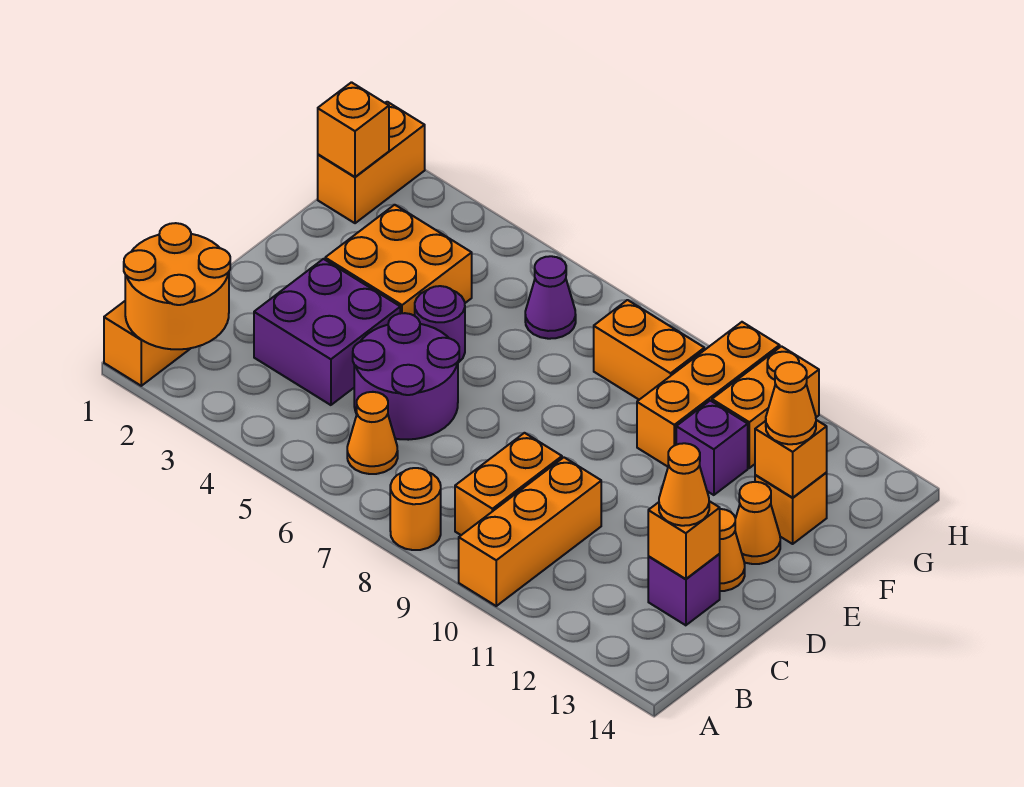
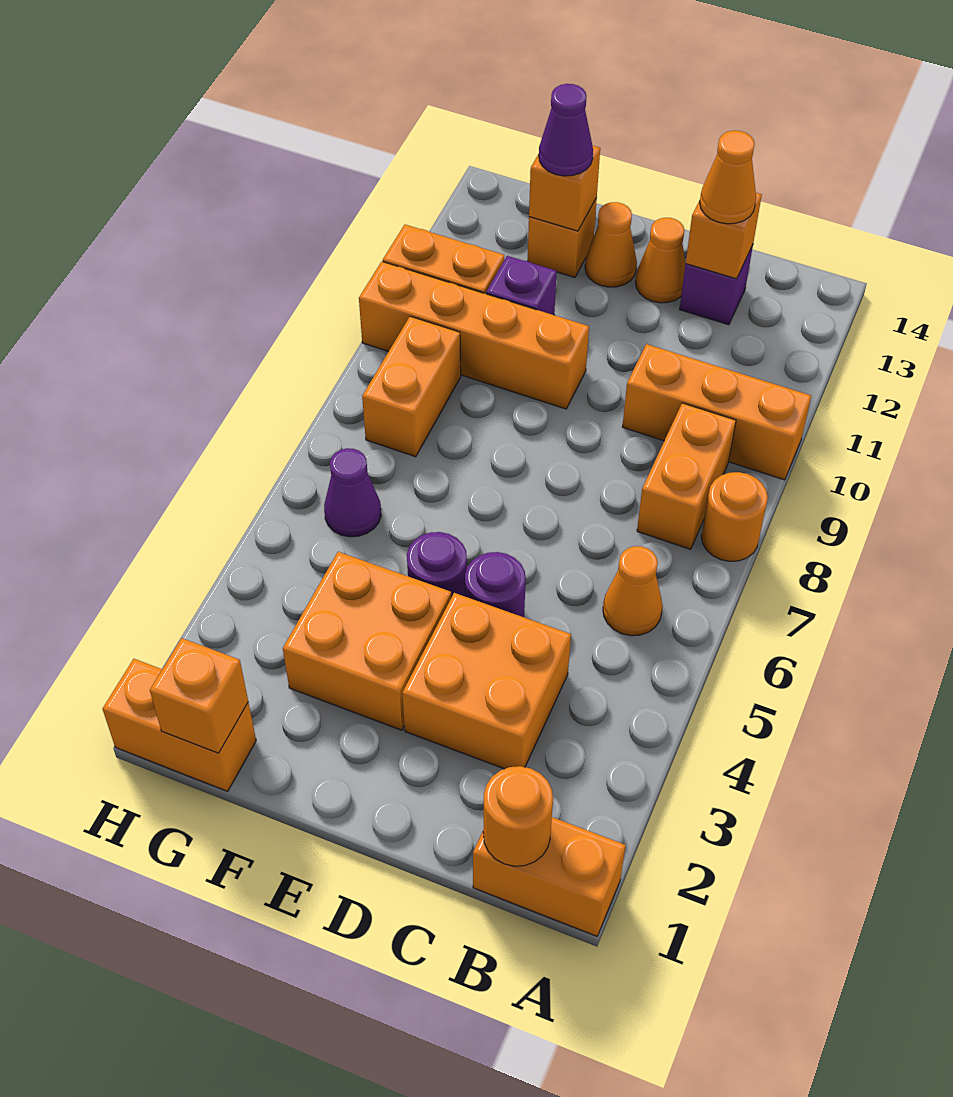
orange 2x2 round brick [124,223,230,349] -> orange 1x1 round brick [483,766,553,866]
orange 1x2 brick [455,433,562,535] -> orange 1x2 brick turned to [637,403,736,549]
purple 2x2 brick [254,259,400,405] -> orange 2x2 brick [402,593,571,769]
purple 2x2 round brick [353,313,459,440] -> purple 1x1 round brick [465,552,526,617]
orange 1x3 brick [637,322,780,467] -> orange 1x4 brick [359,262,589,409]
orange 1x1 cone [766,362,816,444] -> purple 1x1 cone [539,84,593,176]

